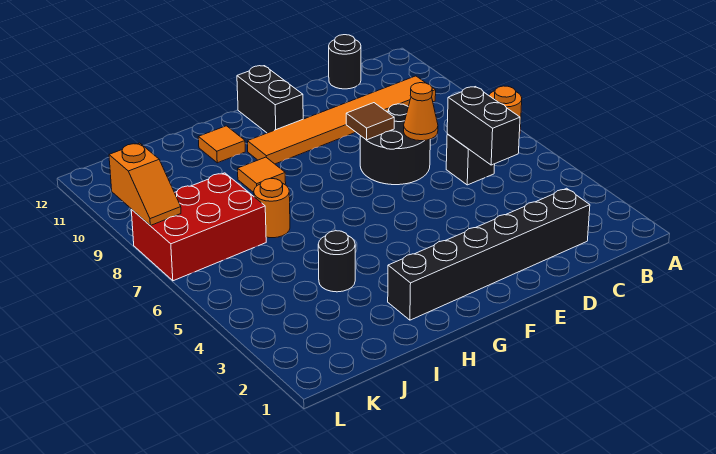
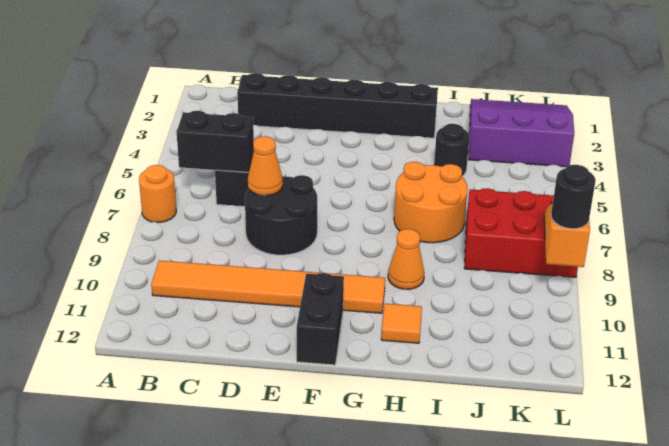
black 1x2 brick [447,87,520,165] -> black 1x2 brick turned to [176,111,254,172]
black 1x1 round brick [329,35,361,89] -> black 1x1 round brick moved to [551,165,596,229]
brown 1x1 tile [346,103,394,140] -> none
orange 1x1 tile [238,157,286,193] -> orange 1x1 cone [388,229,424,289]
orange 1x1 round brick [254,178,290,238] -> orange 2x2 round brick [394,162,468,243]
none -> purple 3x3 slope [468,99,574,167]

